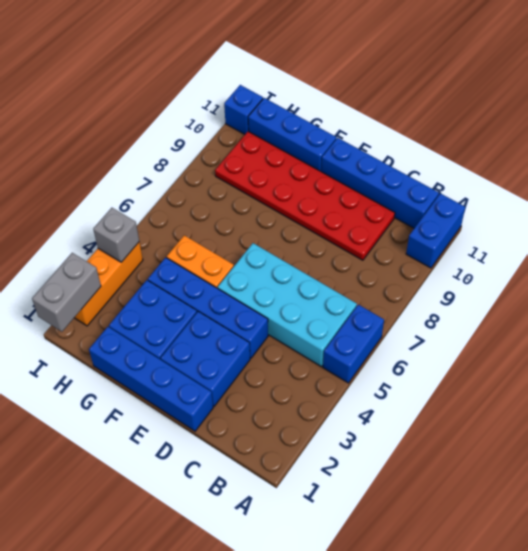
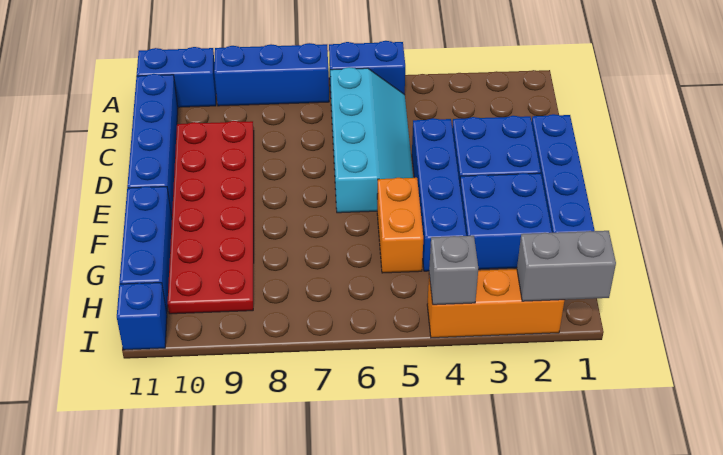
none -> blue 1x3 brick [214,43,329,106]
cyan 2x4 brick [218,243,357,367] -> cyan 2x4 slope [330,67,413,213]

